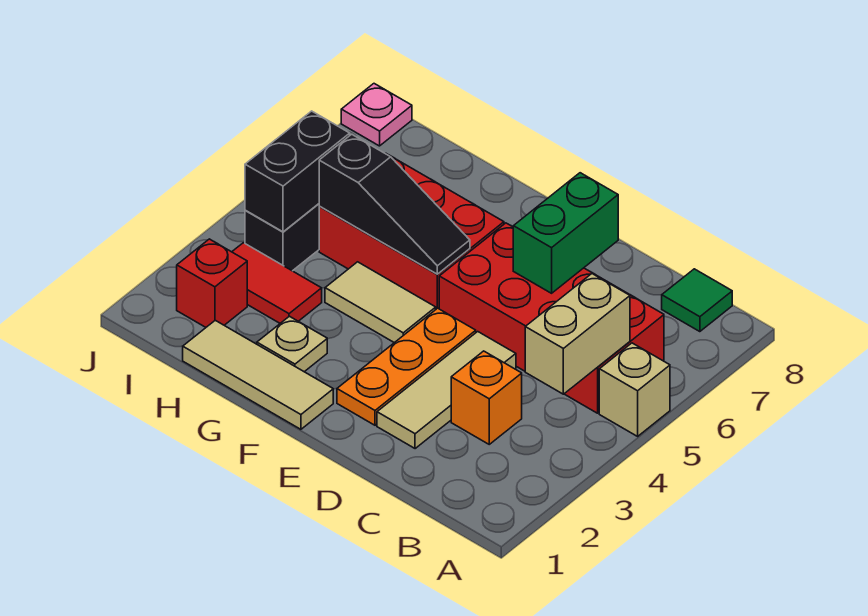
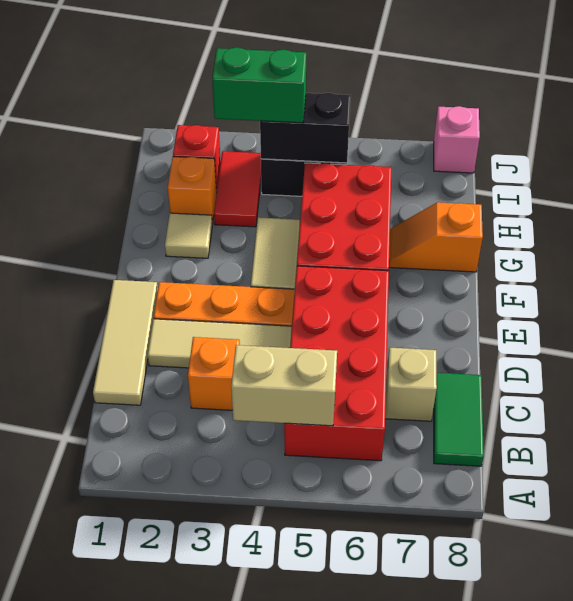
tan 1x1 brick [599,343,670,436] -> tan 1x1 brick moved to [385,348,437,421]
green 1x1 tile [662,269,732,332] -> green 1x2 tile [434,373,484,466]
green 1x2 brick [513,173,618,293] -> green 1x2 brick moved to [212,47,306,123]
tan 1x3 tile [183,320,333,429] -> tan 1x3 tile moved to [93,280,158,405]
black 1x3 slope [319,134,470,274] -> none
tan 1x1 plate [257,316,327,372] -> tan 1x1 tile [165,213,212,258]
none -> orange 1x2 slope [389,202,483,272]
none -> orange 1x1 brick [168,157,217,223]
pink 1x1 plate [341,84,412,146] -> pink 1x1 brick [434,106,480,173]

